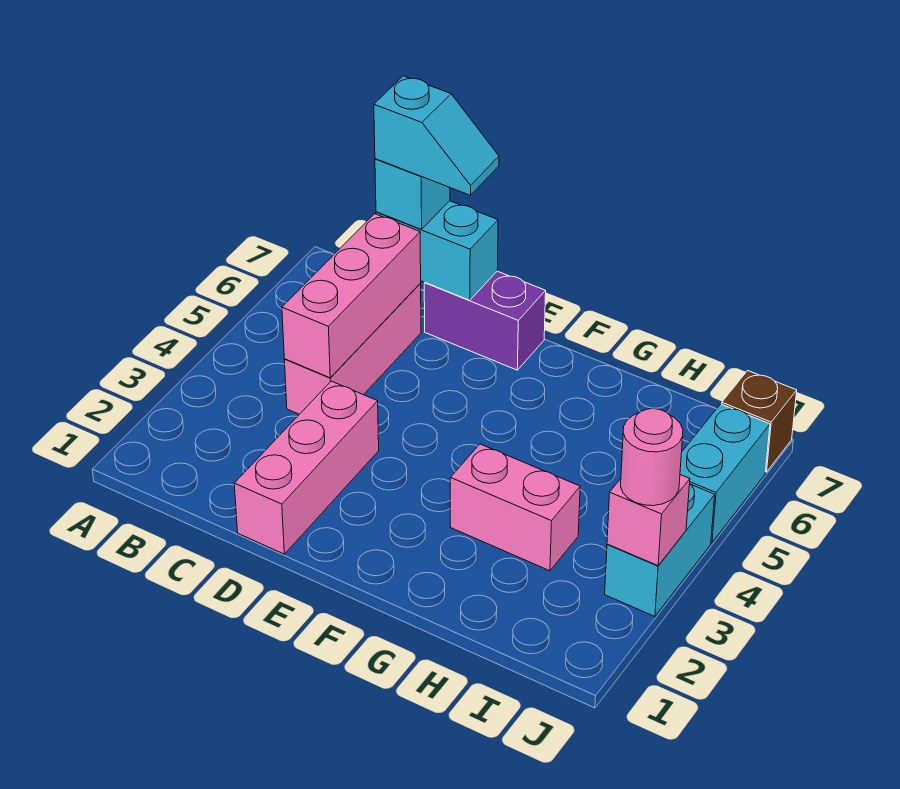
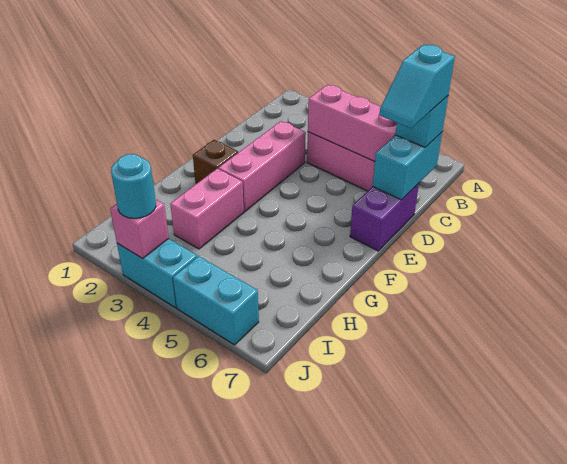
pink 1x3 brick [234,381,379,554] -> pink 1x3 brick turned to [218,121,306,212]
pink 1x1 round brick [621,409,683,506] -> cyan 1x1 round brick [111,154,156,218]
brown 1x1 brick [722,371,797,472] -> brown 1x1 brick moved to [193,140,238,184]

